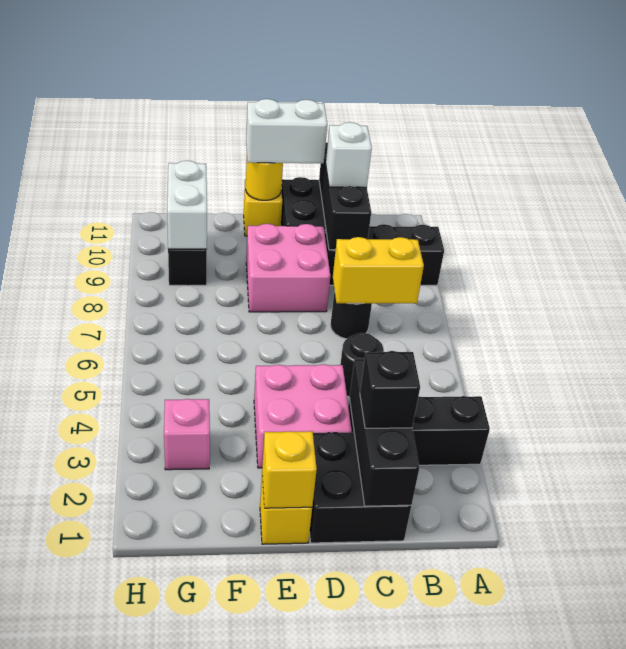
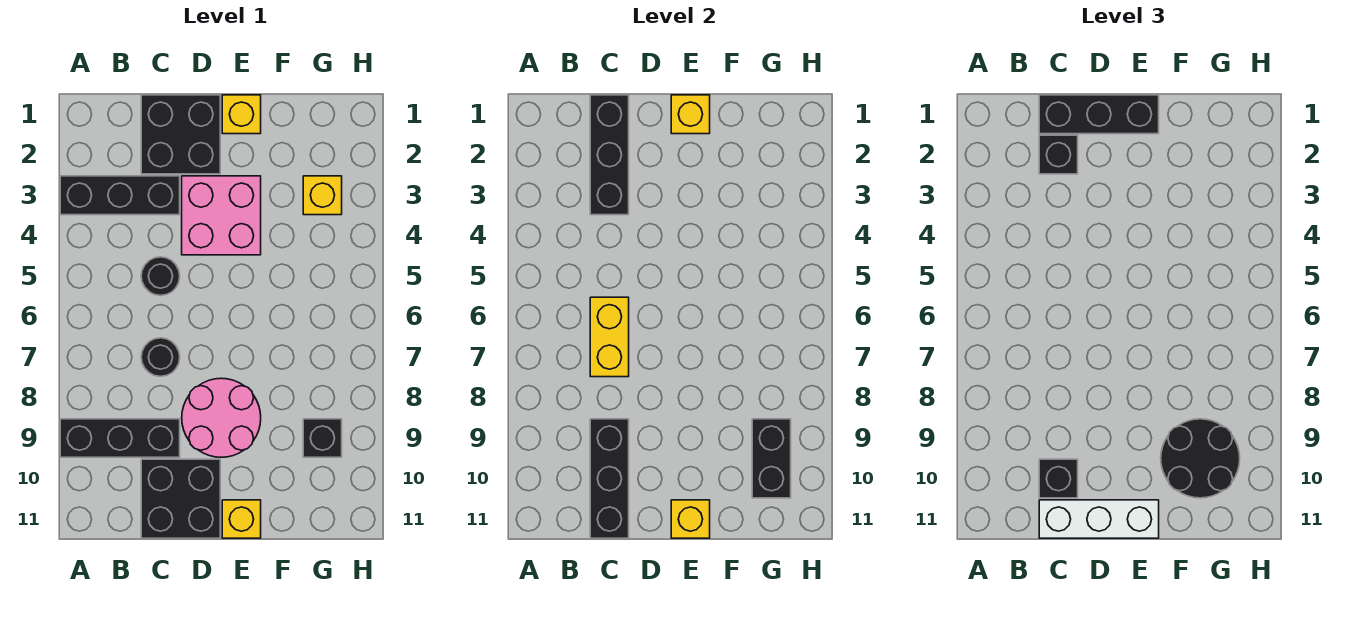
yellow 1x2 brick [333,237,424,303] -> yellow 1x2 brick turned to [590,297,629,377]
none -> black 1x3 brick [1039,95,1159,134]
white 1x1 brick [326,122,372,187] -> black 1x1 brick [1039,459,1078,498]
pink 2x2 brick [246,224,330,312] -> pink 2x2 round brick [182,378,261,457]
white 1x2 brick [246,99,327,163] -> white 1x3 brick [1039,500,1159,538]
yellow 1x1 round brick [246,161,283,200] -> yellow 1x1 brick [671,500,710,538]
none -> black 2x2 round brick [1161,419,1240,498]
pink 1x1 brick [164,399,210,470] -> yellow 1x1 brick [303,176,342,215]
white 1x2 brick [167,161,207,249] -> black 1x2 brick [752,419,791,498]

